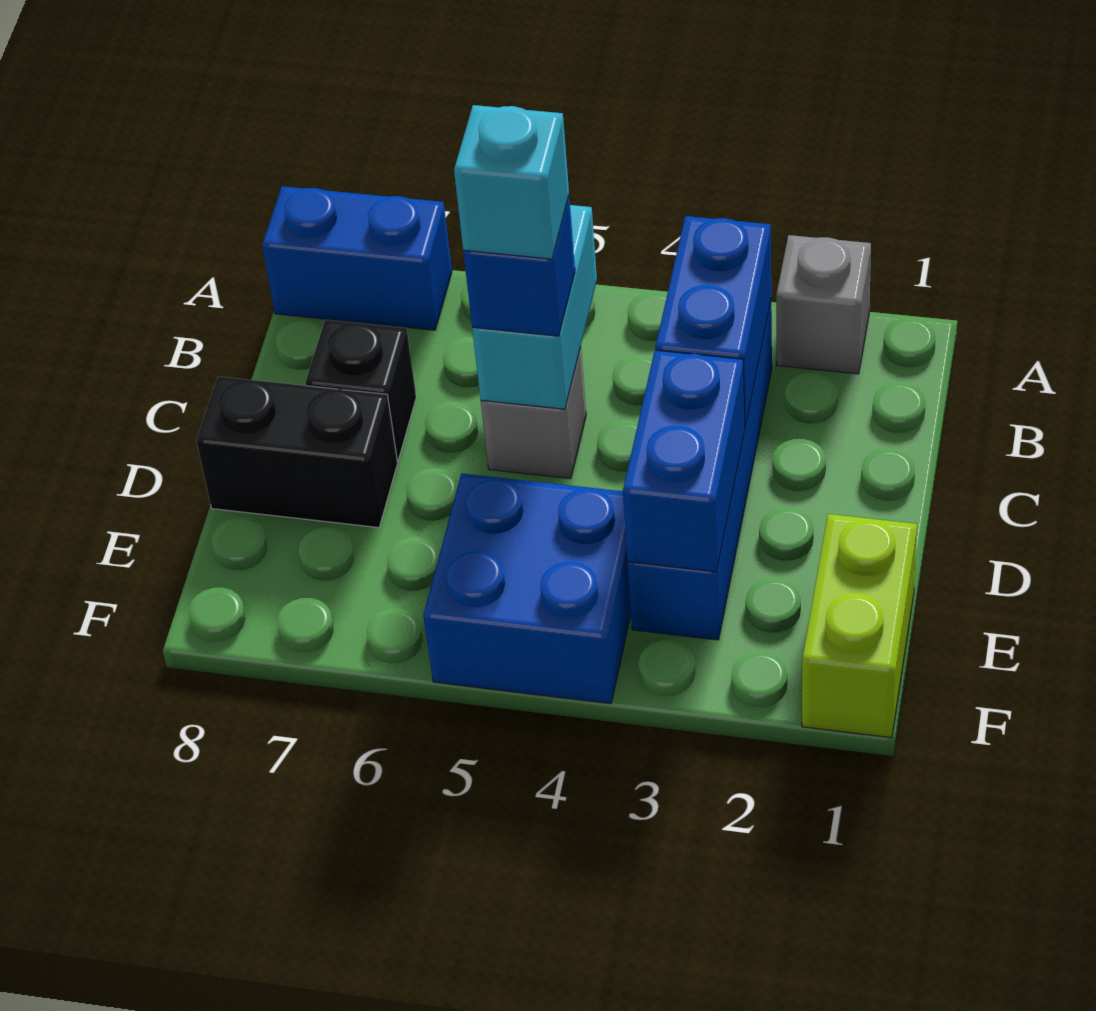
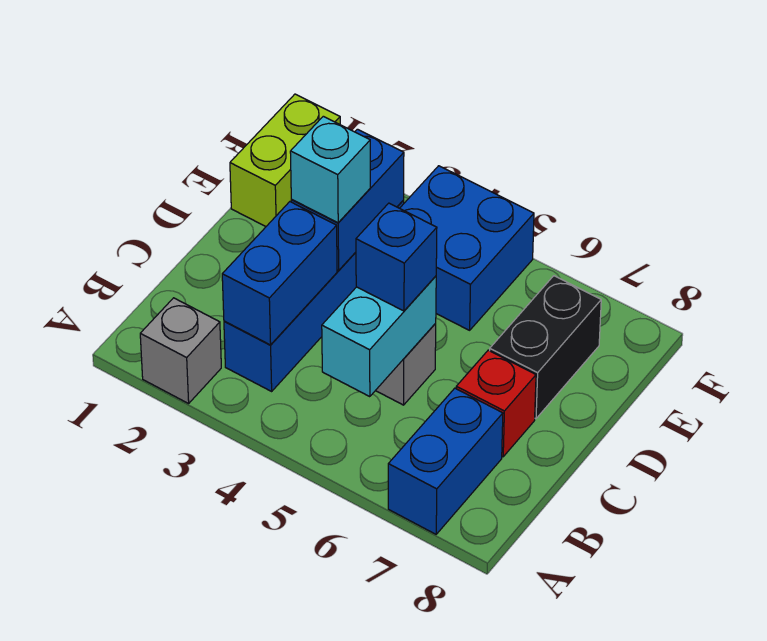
blue 1x2 brick [262,186,452,330] -> blue 1x2 brick turned to [388,388,503,534]
cyan 1x1 brick [454,105,569,259] -> cyan 1x1 brick moved to [290,116,370,223]
black 1x1 brick [305,320,416,460] -> red 1x1 brick [456,350,536,457]
black 1x2 brick [196,376,398,528] -> black 1x2 brick turned to [490,276,601,419]

